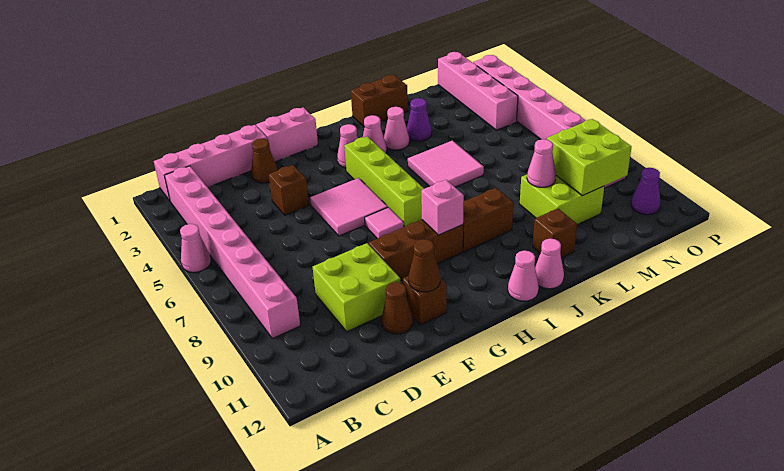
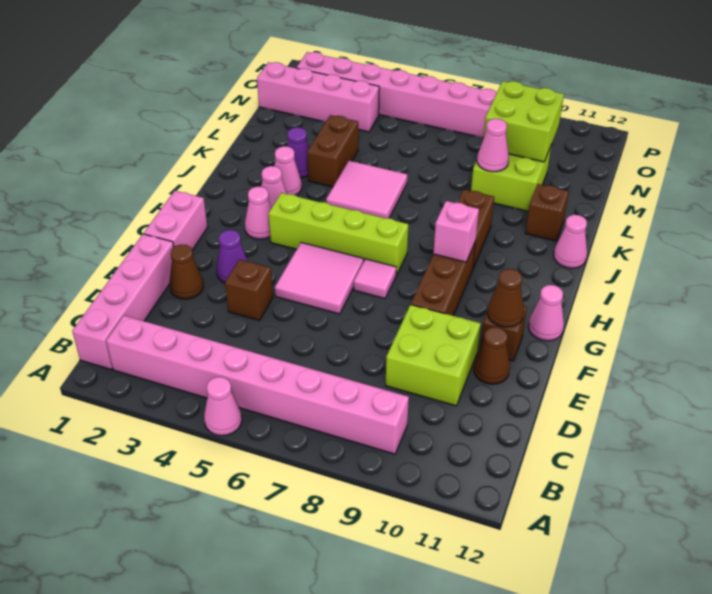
pink 1x1 cone [508,251,539,301] -> pink 1x1 cone moved to [528,285,564,341]
brown 1x2 brick [351,75,408,127] -> brown 1x2 brick moved to [307,115,358,187]
purple 1x1 cone [631,168,660,215] -> purple 1x1 cone moved to [216,230,247,283]

